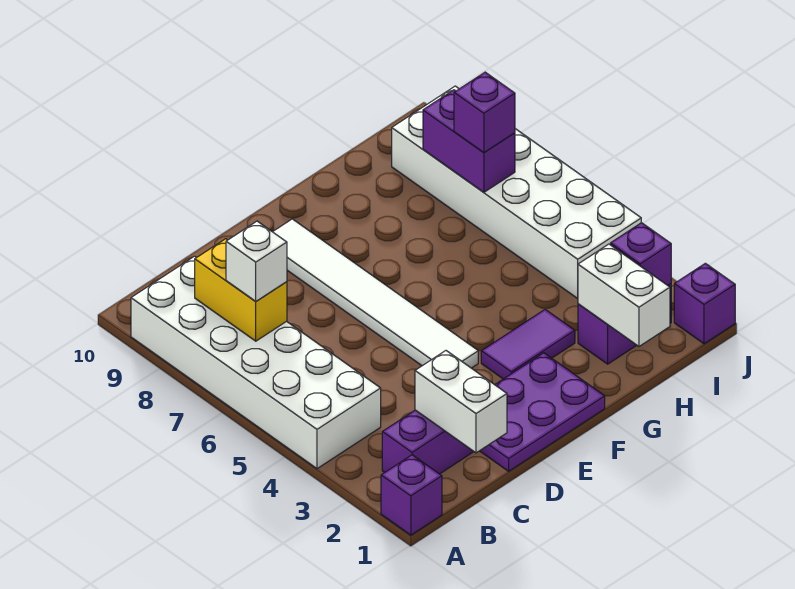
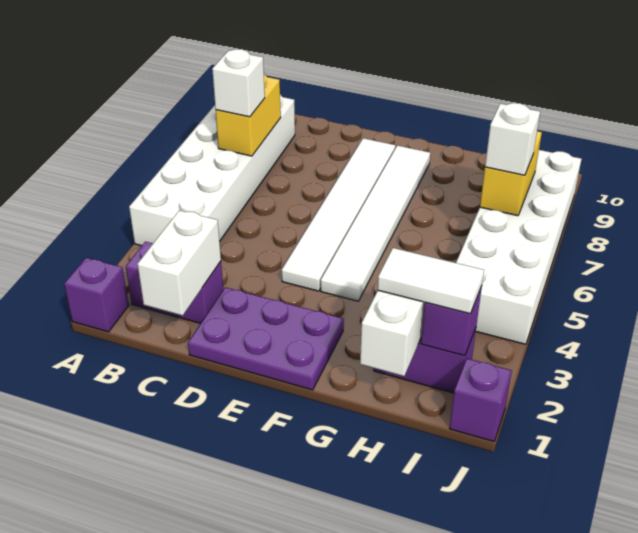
purple 1x2 tile [481,310,575,379] -> none
none -> white 1x6 tile [321,146,430,301]
none -> white 1x2 tile [378,248,484,314]
purple 1x2 brick [423,90,515,192] -> yellow 1x2 brick [480,131,542,216]
purple 1x1 brick [454,72,515,153] -> white 1x1 brick [485,103,540,175]

